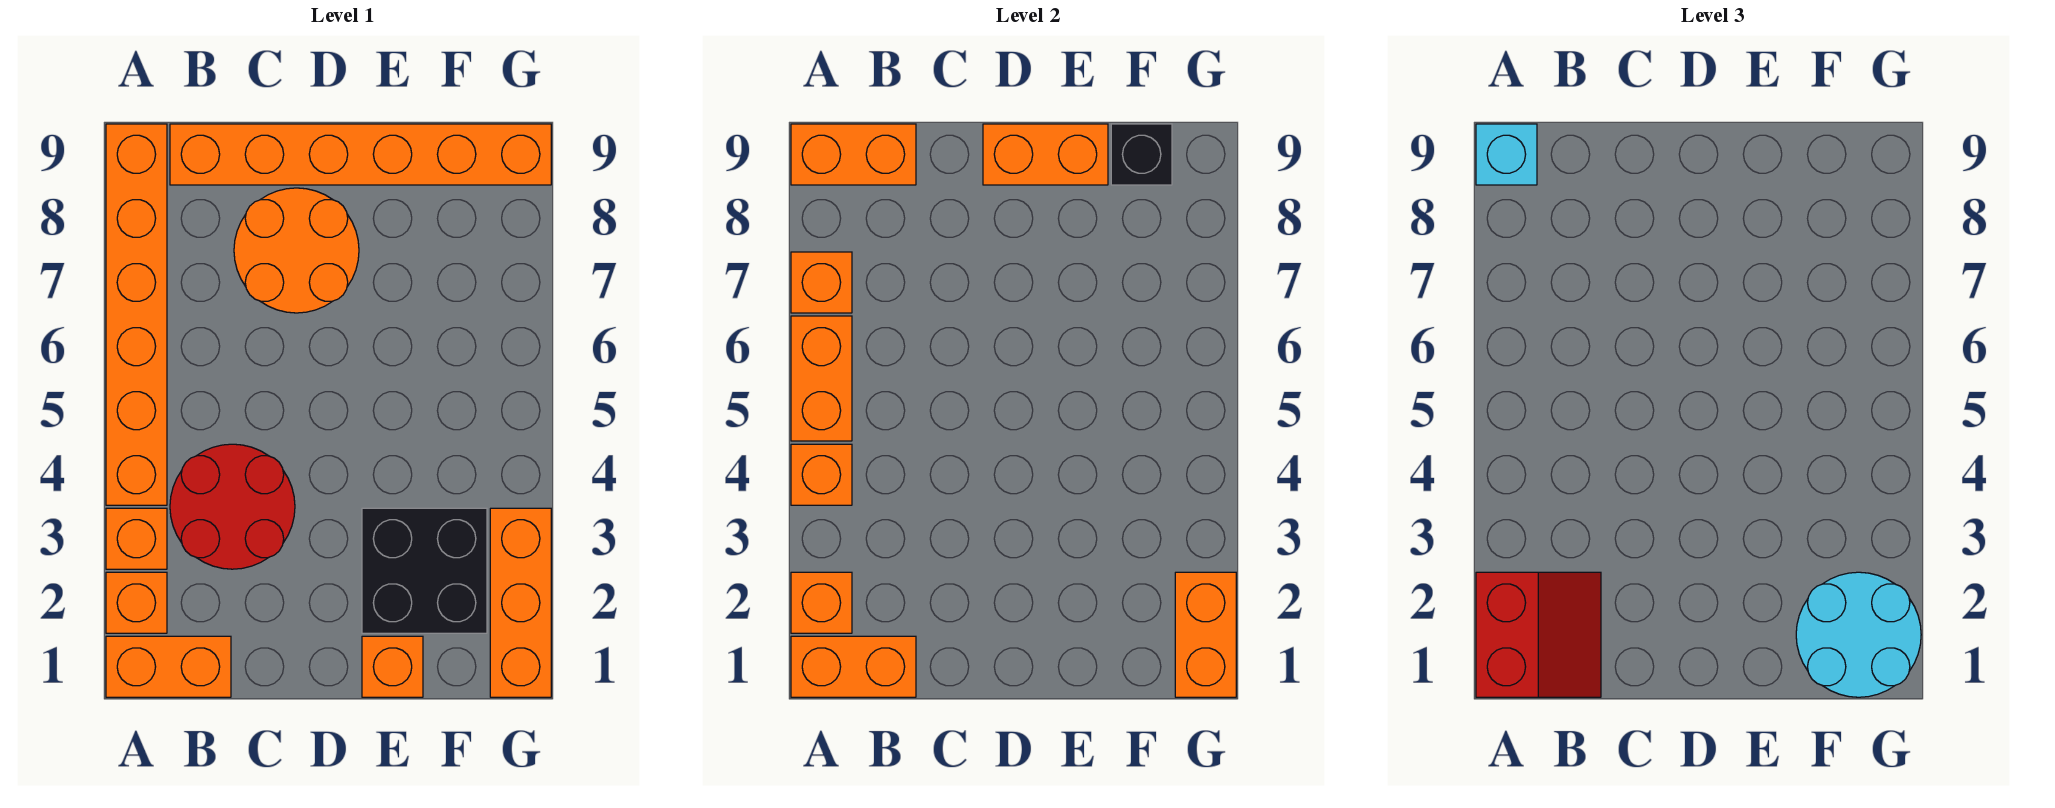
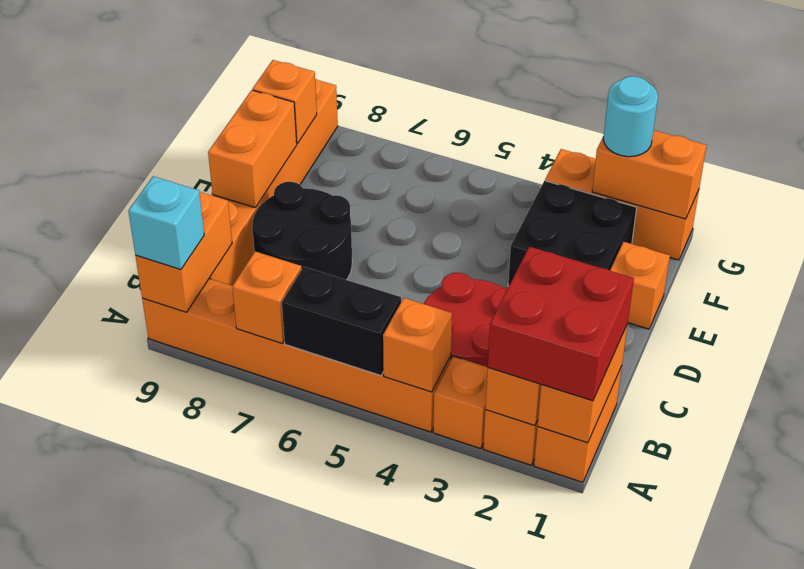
red 2x2 slope [1476,572,1601,697] -> red 2x2 brick [488,247,634,401]
orange 1x2 brick [791,316,852,441] -> black 1x2 brick [282,267,401,375]
orange 2x2 round brick [234,188,359,313] -> black 2x2 round brick [252,182,352,280]
cyan 2x2 round brick [1796,572,1921,697] -> cyan 1x1 round brick [603,76,658,157]
black 1x1 brick [1111,124,1172,185] -> orange 1x1 brick [253,60,317,144]

